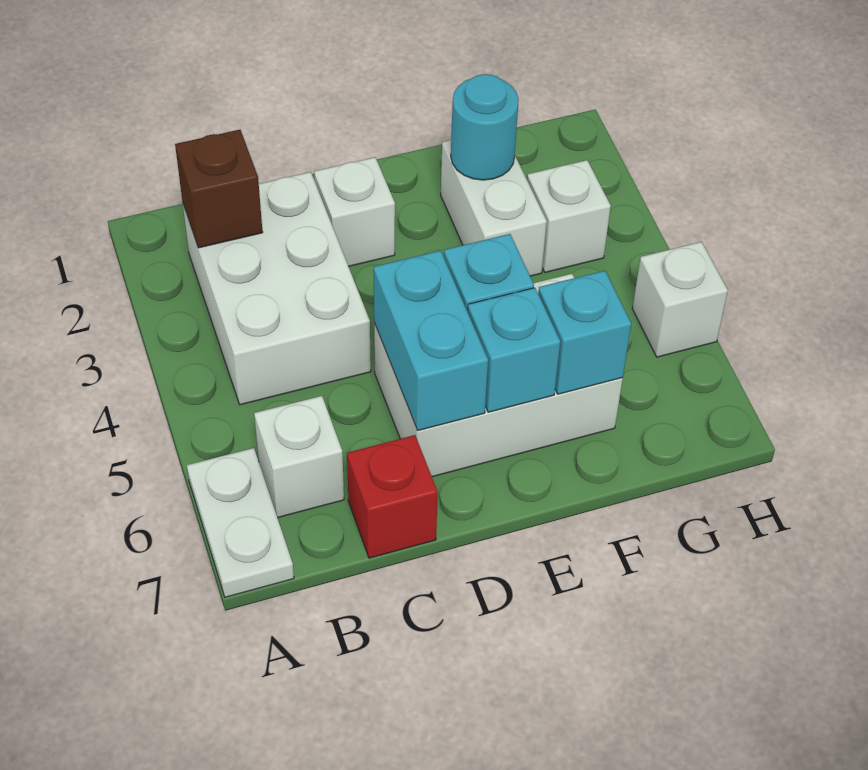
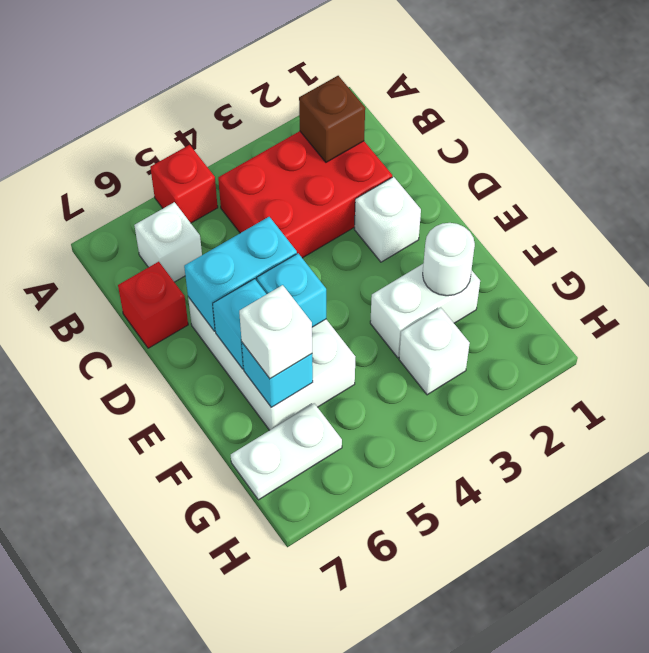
none -> red 1x1 brick [150,145,218,223]
white 1x2 plate [187,448,294,597] -> white 1x2 plate moved to [231,403,342,500]
white 2x3 brick [183,172,371,405] -> red 2x3 brick [218,131,392,258]
cyan 1x1 round brick [451,74,519,180] -> white 1x1 round brick [423,223,475,296]
white 1x1 brick [632,242,728,357] -> white 1x1 brick moved to [239,285,312,379]

